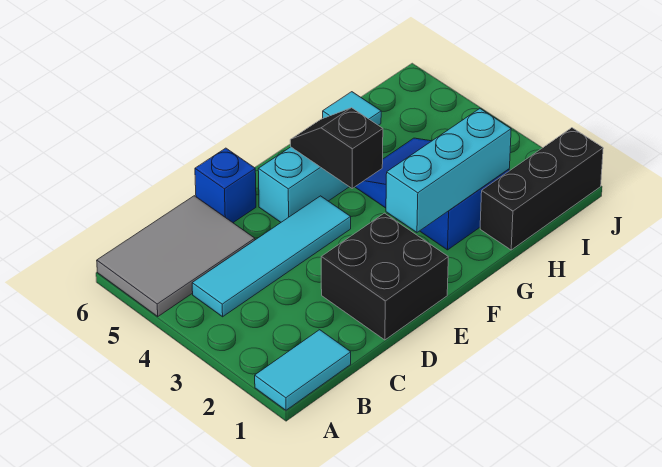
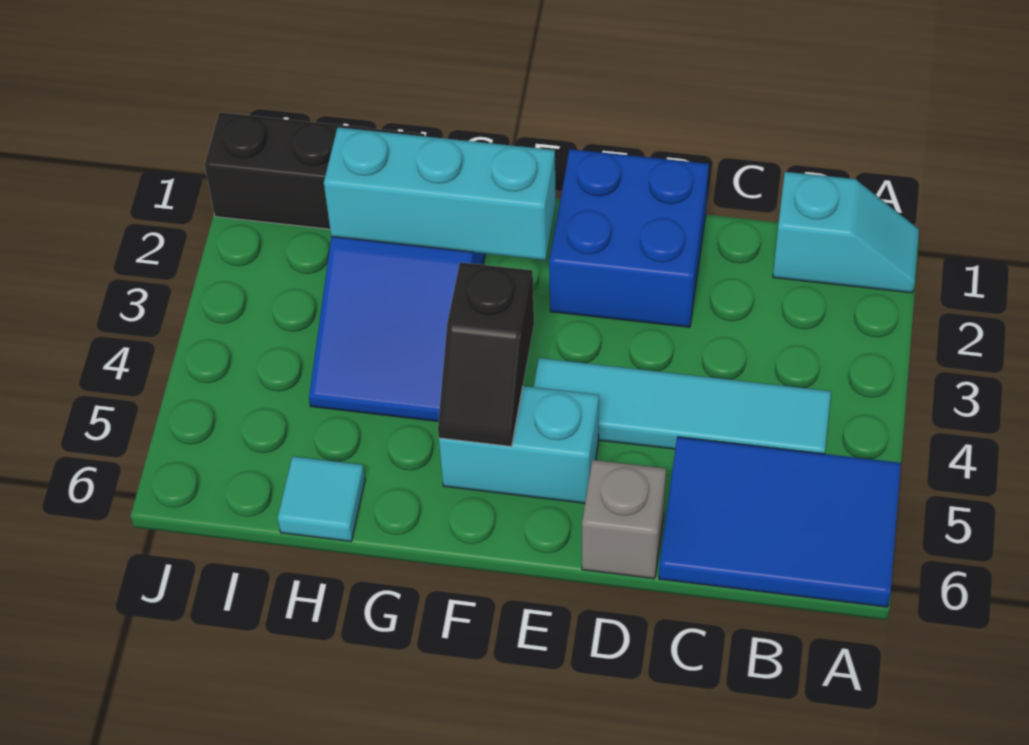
cyan 1x2 tile [255,330,351,410] -> cyan 1x2 slope [773,172,919,293]
grey 2x3 tile [97,196,255,316] -> blue 2x3 tile [659,437,901,607]
black 2x2 brick [321,213,448,340] -> blue 2x2 brick [549,149,709,327]
blue 1x1 brick [195,148,256,223] -> grey 1x1 brick [582,460,666,579]

